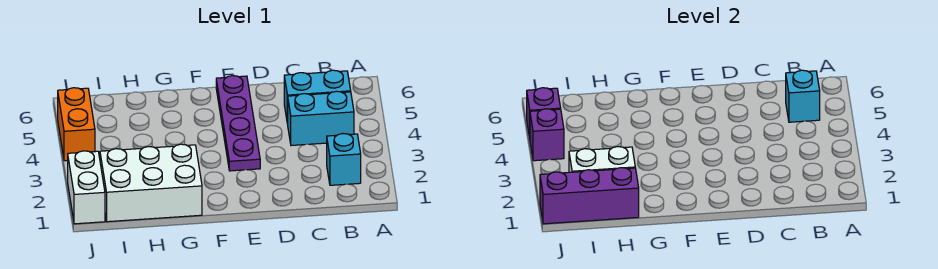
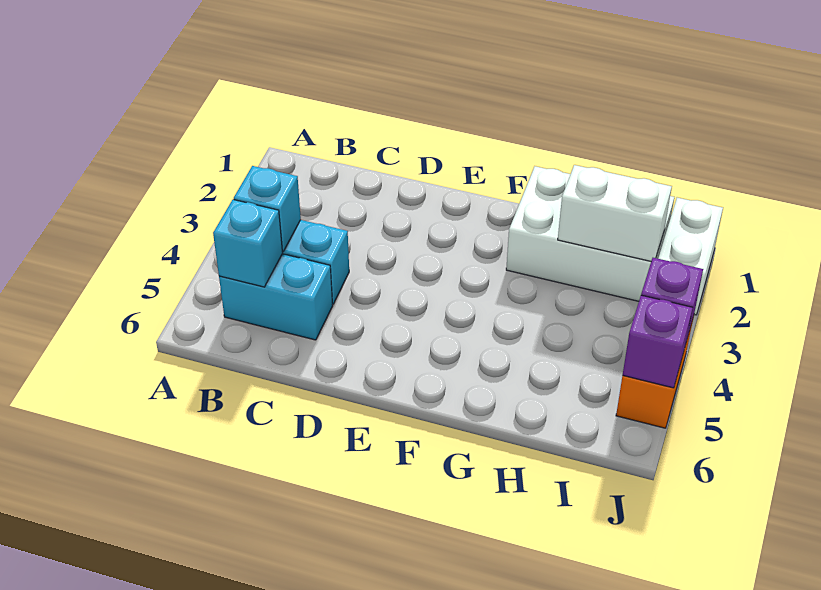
cyan 1x1 brick [327,134,361,185] -> cyan 1x1 brick moved to [234,166,301,252]
purple 1x4 plate [216,76,260,171] -> none
purple 1x3 brick [540,168,639,224] -> none

